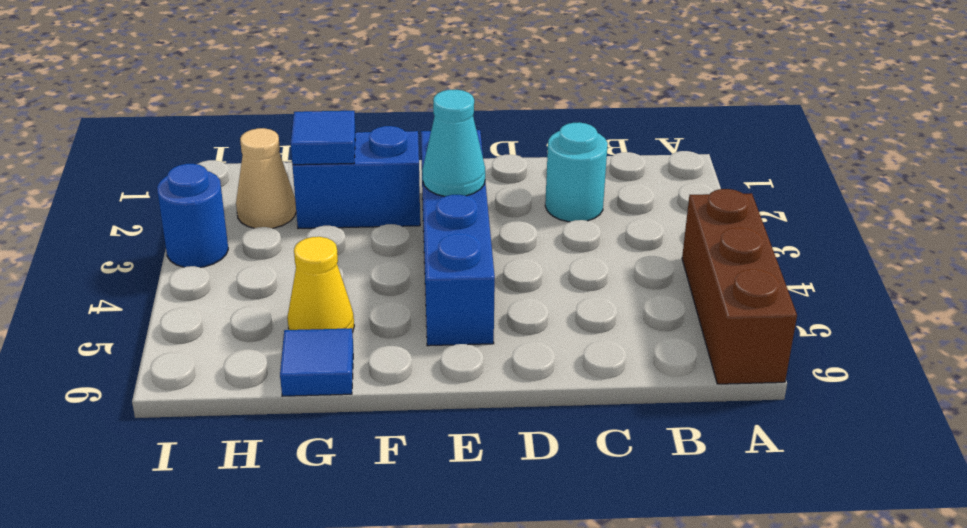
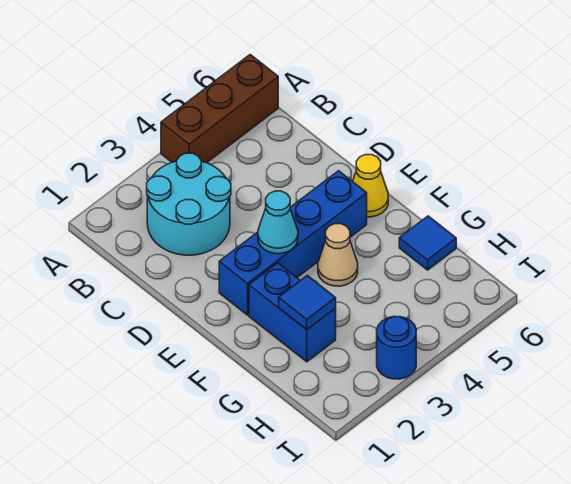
cyan 1x1 round brick [545,122,608,222] -> cyan 2x2 round brick [147,153,231,255]
yellow 1x1 cone [287,237,354,332] -> yellow 1x1 cone moved to [353,155,388,217]
tan 1x1 cone [236,128,296,228] -> tan 1x1 cone moved to [318,224,358,286]

